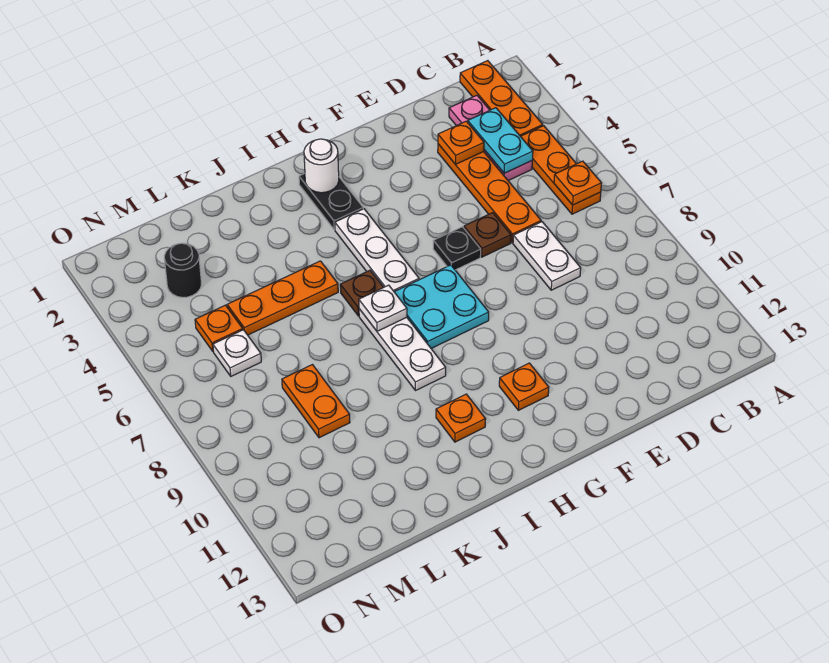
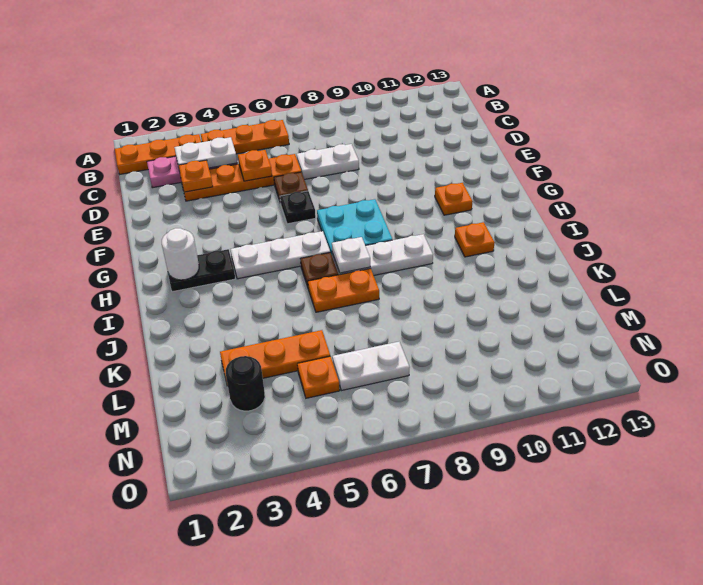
orange 1x1 plate [554,161,602,205] -> orange 1x1 plate moved to [238,150,272,181]
cyan 1x2 plate [468,108,533,173] -> white 1x2 plate [174,137,237,168]
orange 1x3 plate [227,261,338,335] -> orange 1x3 plate turned to [220,330,330,386]
orange 1x2 plate [282,365,350,438] -> orange 1x2 plate moved to [308,269,379,312]
white 1x1 plate [213,330,261,376] -> white 1x2 plate [332,342,410,391]

